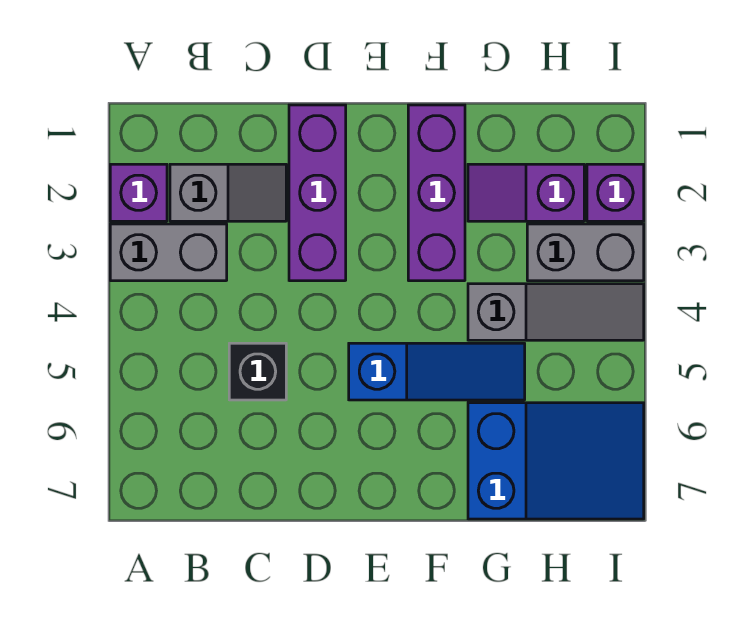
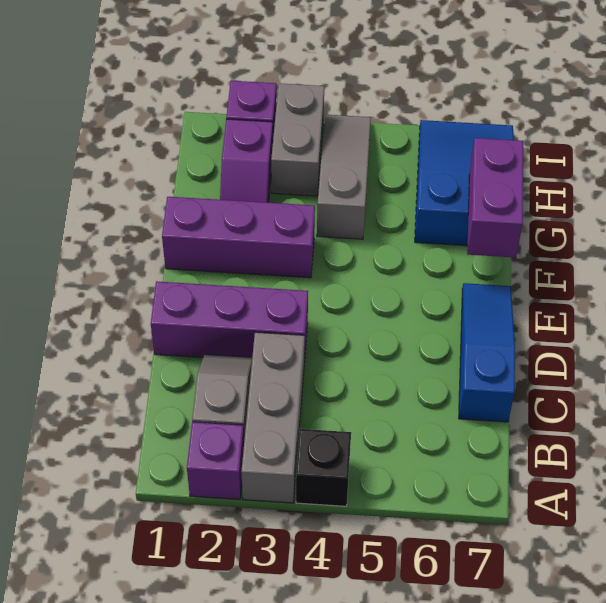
grey 1x2 brick [110,224,227,281] -> grey 1x3 brick [241,332,305,503]
black 1x1 brick [229,343,286,400] -> black 1x1 brick moved to [296,429,351,506]
blue 1x3 slope [349,343,525,400] -> blue 1x3 slope moved to [459,283,515,422]
none -> purple 1x2 brick [467,138,523,258]

